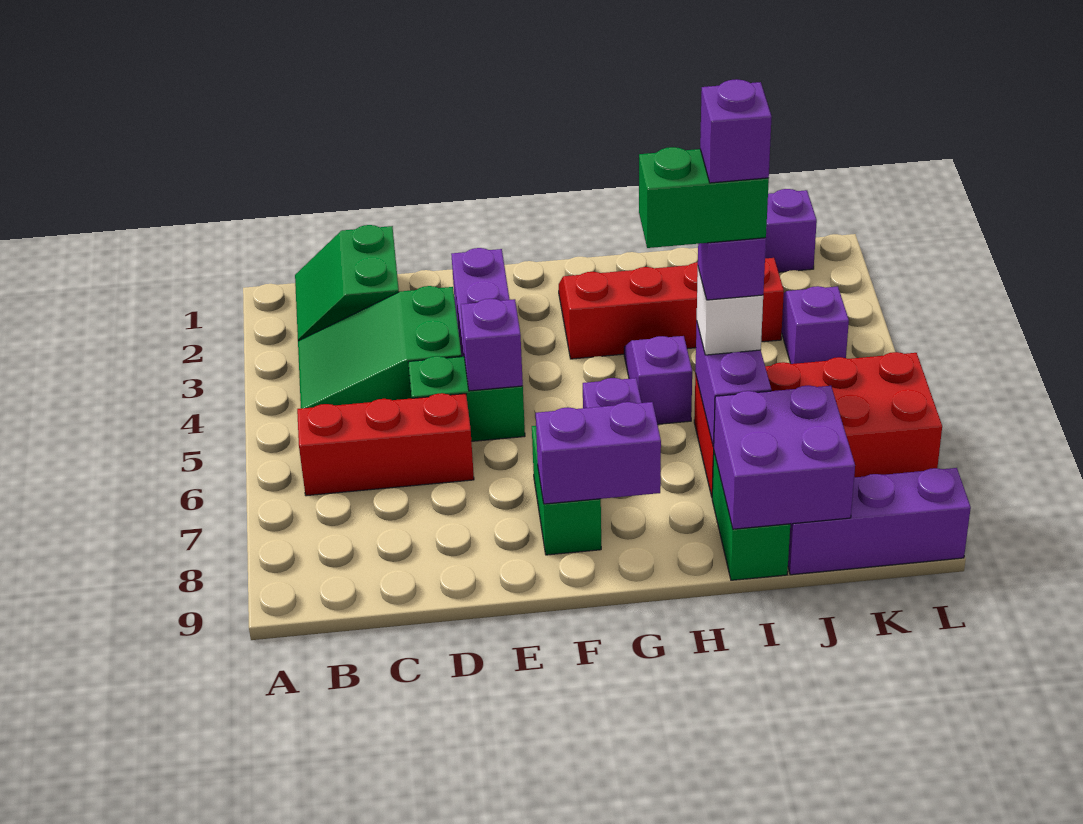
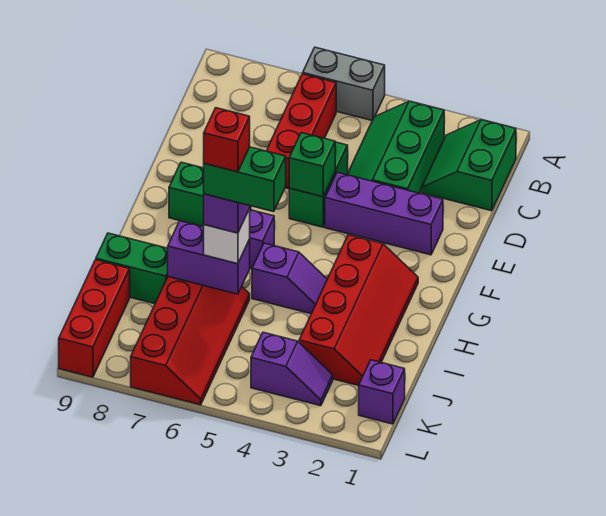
none -> grey 1x2 brick [303,47,385,120]
green 2x2 slope [295,225,399,341] -> green 2x2 slope turned to [422,120,516,211]
green 2x3 slope [298,286,462,408] -> green 2x3 slope turned to [347,101,444,193]
purple 1x1 brick [461,299,523,391] -> green 1x1 brick [289,133,335,197]
purple 1x2 brick [536,402,661,504] -> none
green 1x2 brick [639,147,769,248] -> green 1x2 brick turned to [204,147,286,212]
red 2x4 brick [694,352,942,496] -> red 2x4 slope [131,277,250,405]
purple 1x1 brick [700,79,772,183] -> red 1x1 brick [204,108,250,172]
purple 2x2 brick [713,385,855,529] -> none
purple 1x3 brick [788,468,971,575] -> red 1x3 brick [59,260,130,377]

